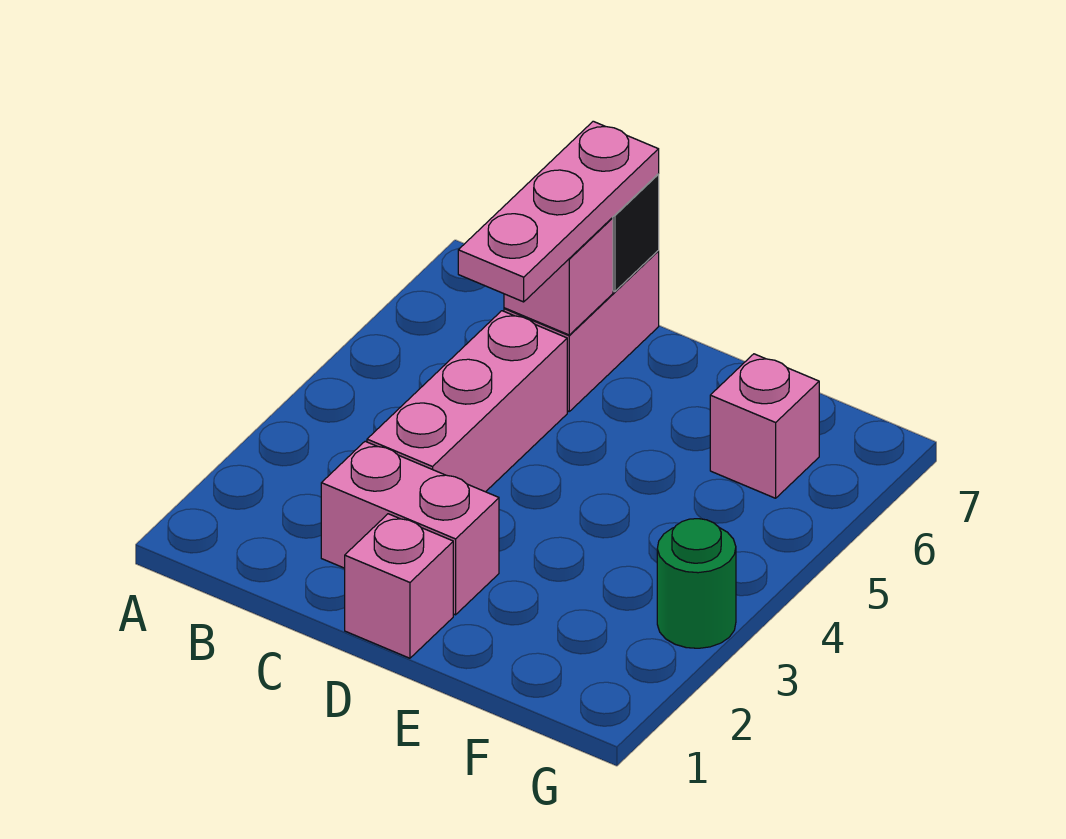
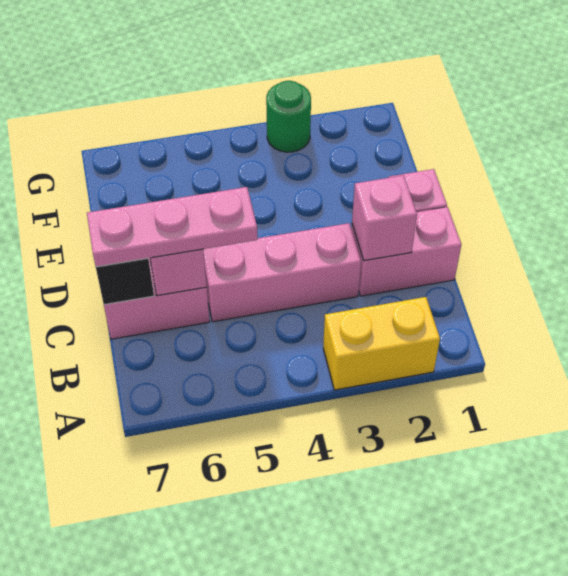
none -> yellow 1x2 brick [323,297,440,390]
pink 1x2 brick [321,441,499,615] -> pink 1x2 brick turned to [351,207,461,296]
pink 1x1 brick [710,354,819,498] -> pink 1x1 brick moved to [352,176,417,261]

